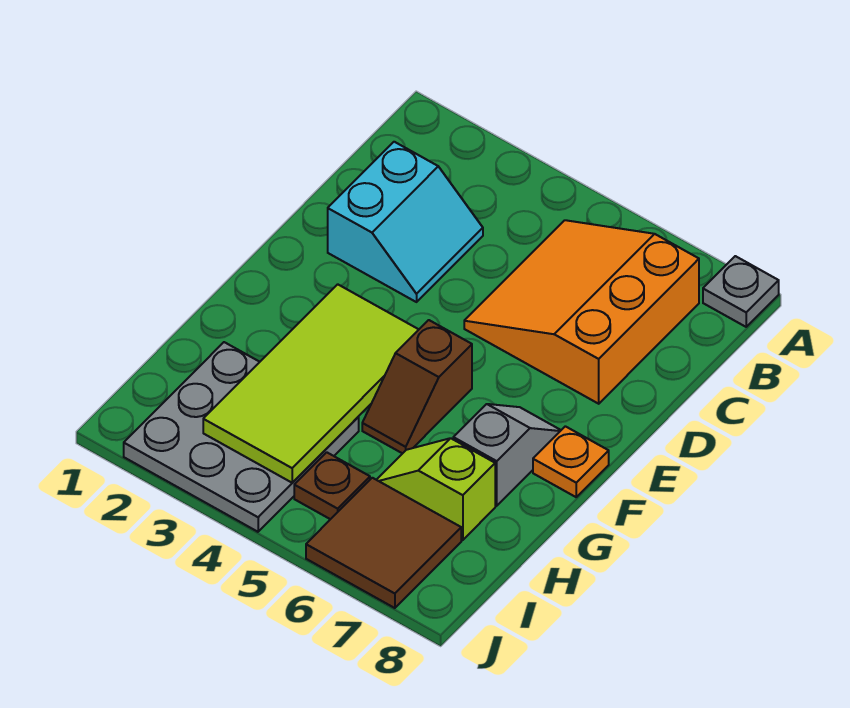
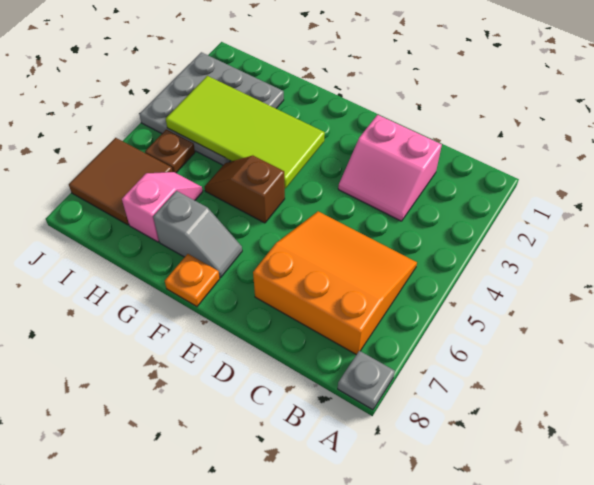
cyan 2x2 slope [328,142,483,302] -> pink 2x2 slope [338,115,442,221]
lime 1x2 slope [377,438,495,540] -> pink 1x2 slope [122,172,203,242]

